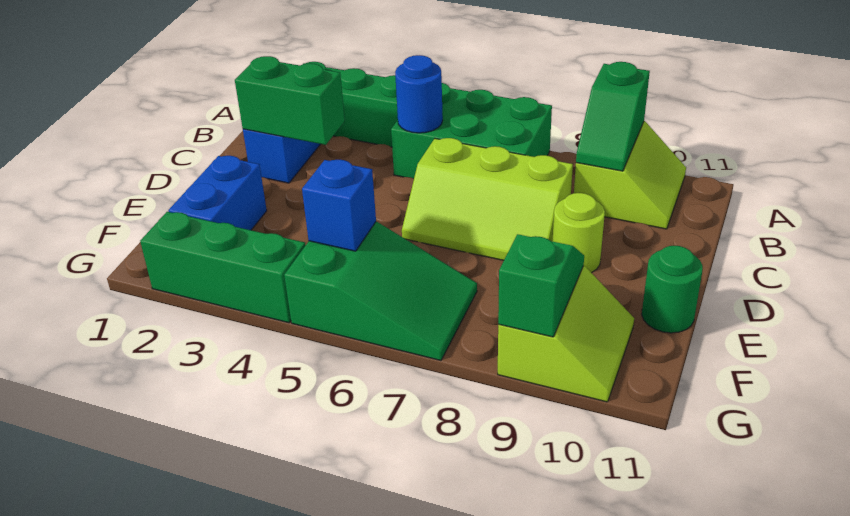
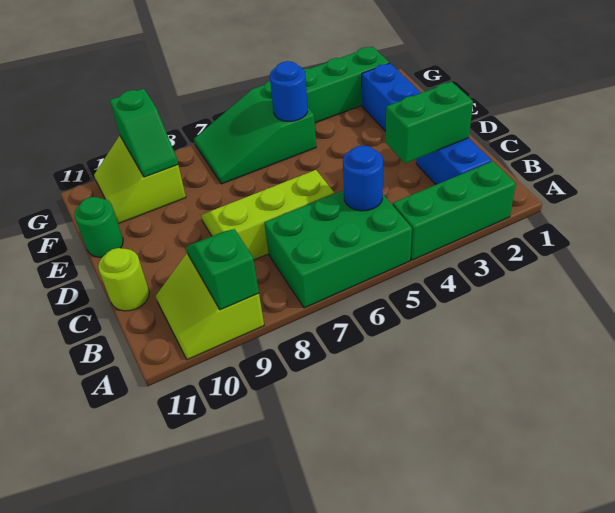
lime 1x1 round brick [552,193,605,273] -> lime 1x1 round brick moved to [98,248,149,311]
blue 1x1 brick [302,160,376,251] -> blue 1x1 round brick [270,61,308,121]

